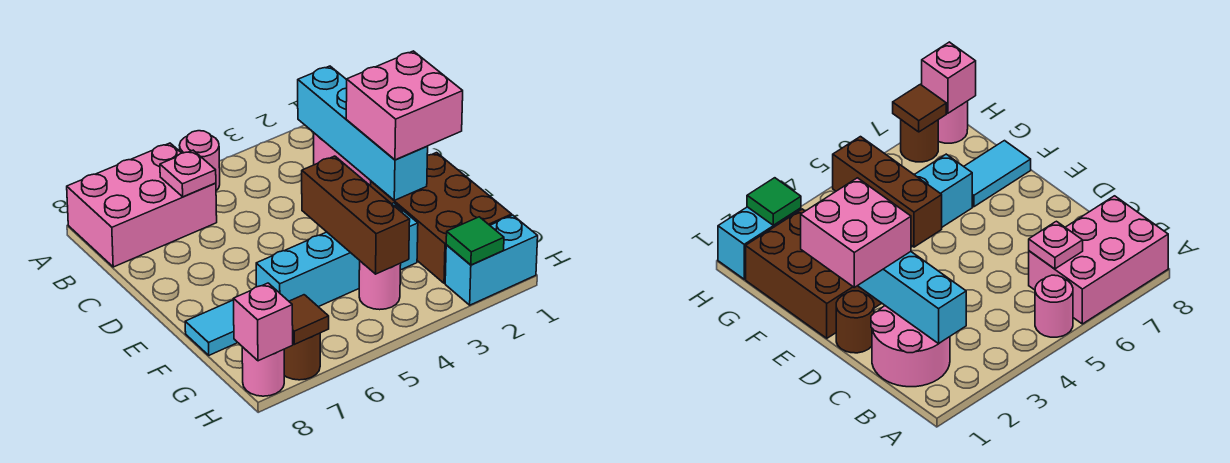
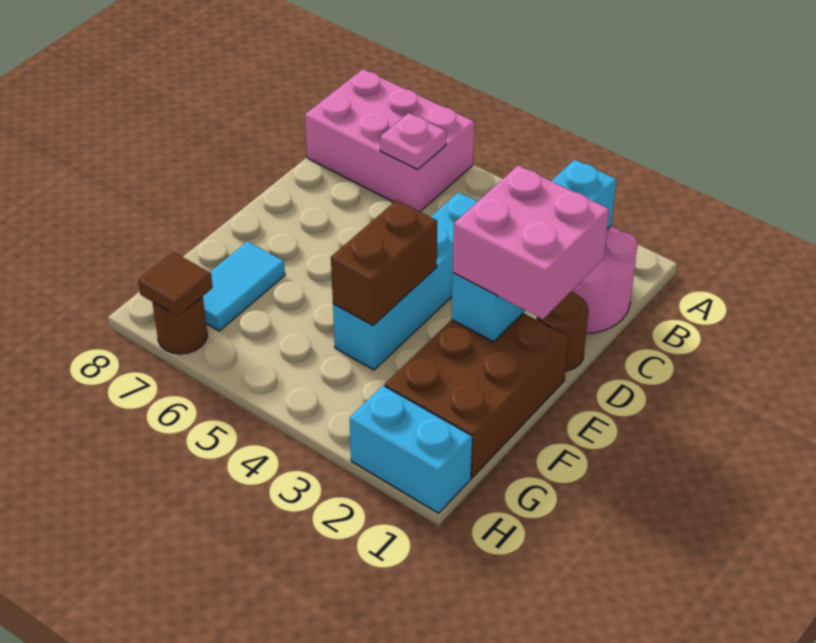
pink 1x1 round brick [180,131,220,191] -> none
brown 1x3 brick [302,156,410,274] -> brown 1x2 brick [331,200,437,325]
cyan 1x4 brick [256,203,418,307] -> cyan 1x4 brick turned to [333,192,477,370]
cyan 1x2 tile [185,300,238,355] -> cyan 1x2 tile turned to [203,241,285,331]
pink 1x1 round brick [359,261,401,310] -> none
green 1x1 tile [446,217,504,265] -> none
pink 1x1 round brick [242,347,284,396] -> none
pink 1x1 brick [233,283,293,361] -> none

